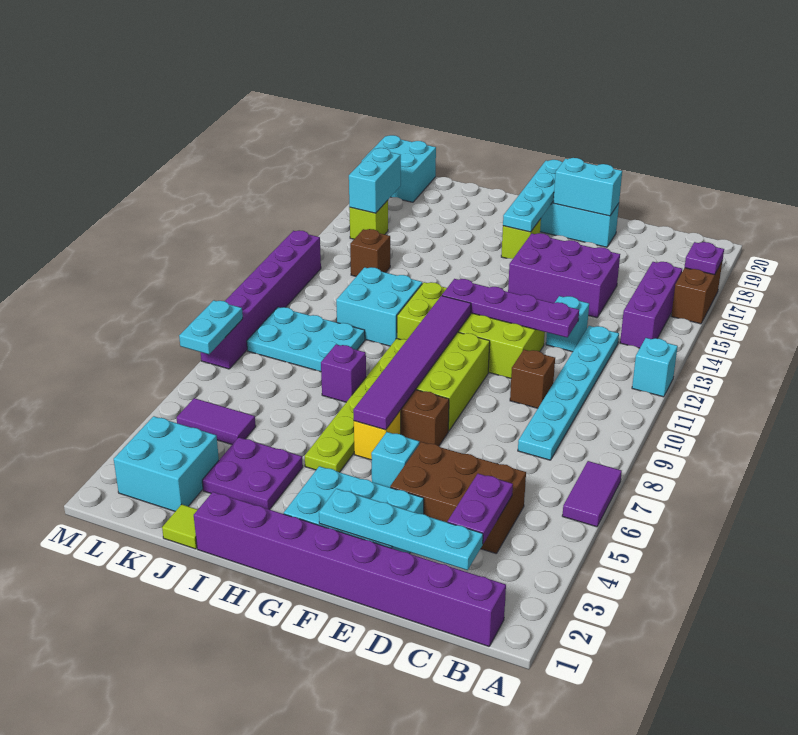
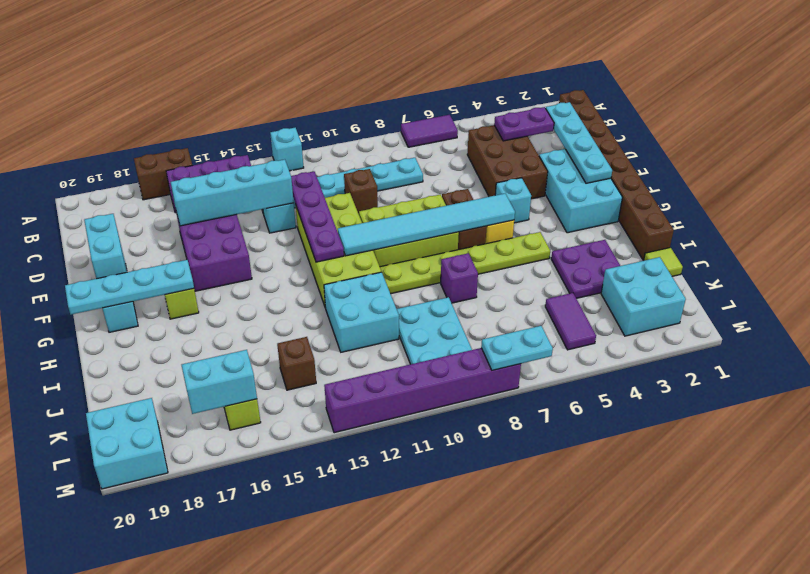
purple 1x1 plate [685,242,724,275] -> none
purple 1x8 brick [194,492,506,646] -> brown 1x8 brick [559,90,674,260]
none -> cyan 1x4 brick [171,159,294,226]
purple 1x6 tile [353,296,471,430] -> cyan 1x6 tile [338,194,515,256]

